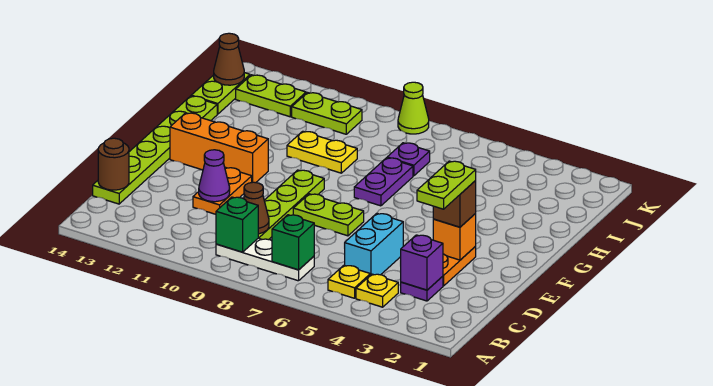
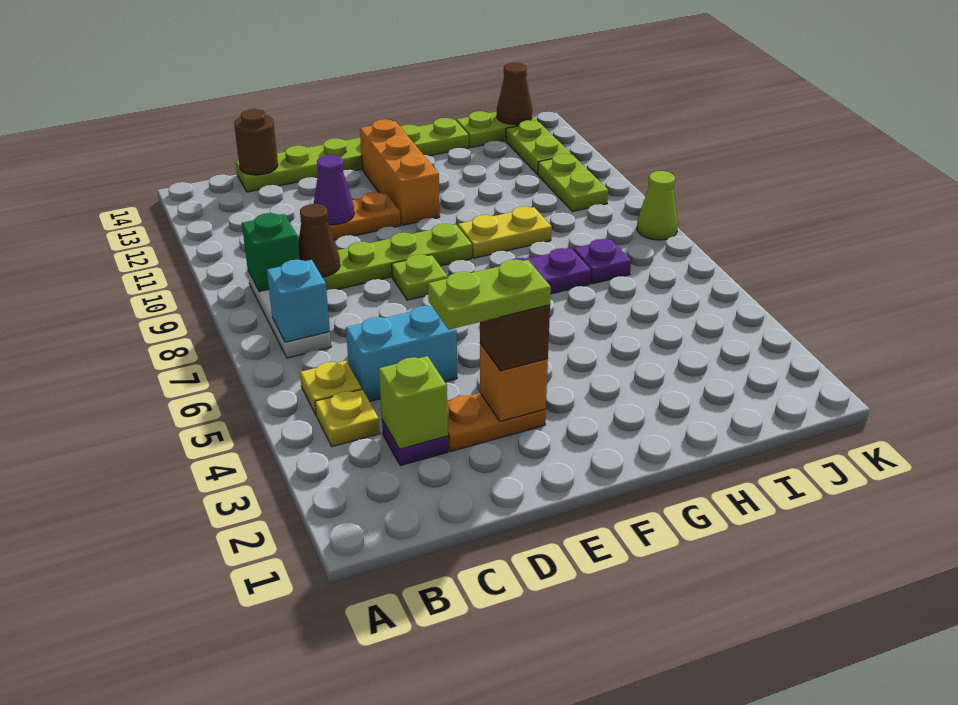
green 1x1 brick [272,215,314,270] -> cyan 1x1 brick [267,260,330,342]
purple 1x1 brick [401,235,443,290] -> lime 1x1 brick [379,356,448,449]
lime 1x2 plate [293,194,364,236] -> lime 1x1 plate [392,254,448,300]
yellow 1x2 plate [287,131,357,173] -> yellow 1x2 plate turned to [458,206,552,258]

